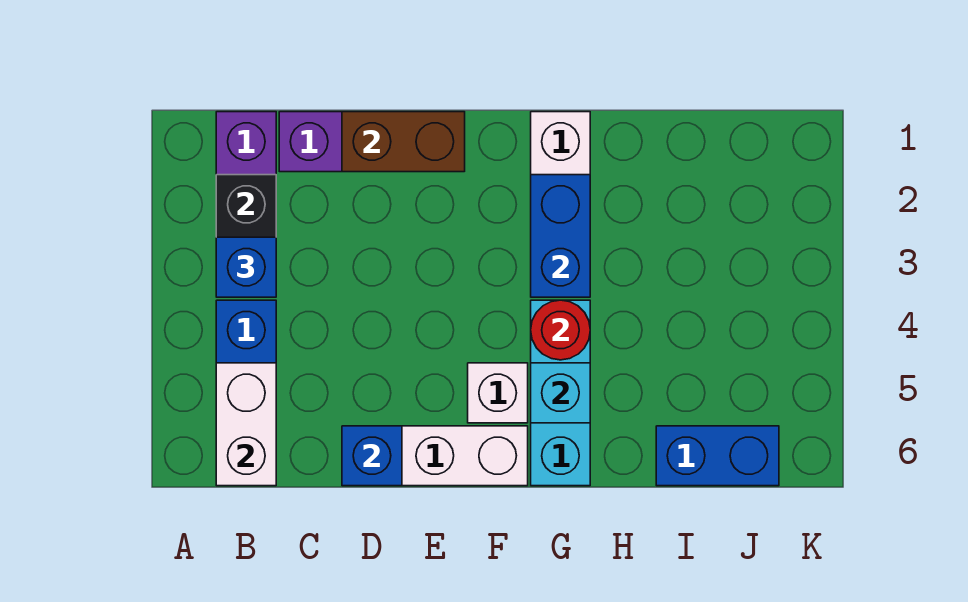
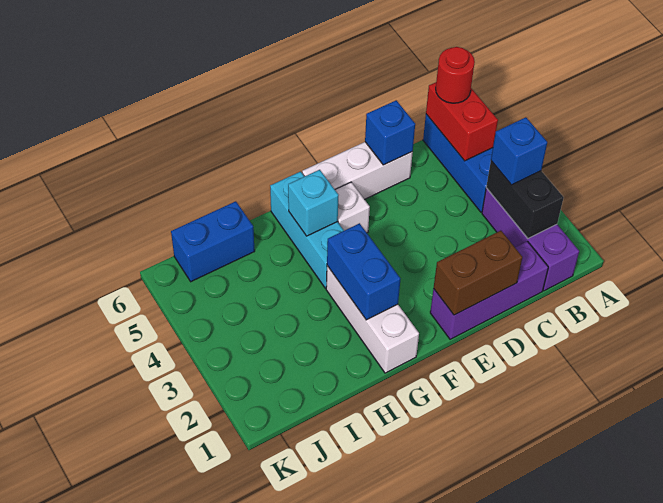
white 1x2 brick [216,363,276,486] -> red 1x2 brick [426,82,498,161]
red 1x1 round brick [531,300,590,360] -> red 1x1 round brick moved to [436,47,475,103]

